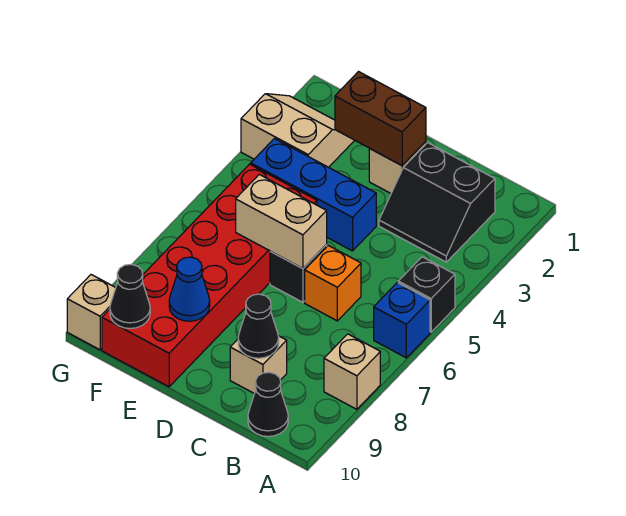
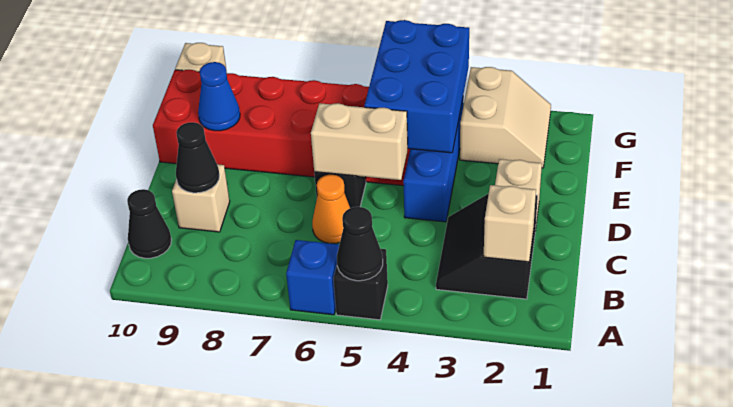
tan 1x1 brick [324,334,380,409] -> tan 1x1 brick moved to [484,185,536,262]
orange 1x1 brick [305,245,361,321] -> orange 1x1 cone [312,175,350,243]
brown 1x2 brick [335,72,426,165] -> none
tan 1x2 brick [236,175,327,269] -> tan 1x2 brick turned to [311,103,408,180]
none -> blue 2x3 brick [364,20,469,153]
black 1x1 cone [110,264,150,329] -> black 1x1 cone moved to [337,207,383,281]

